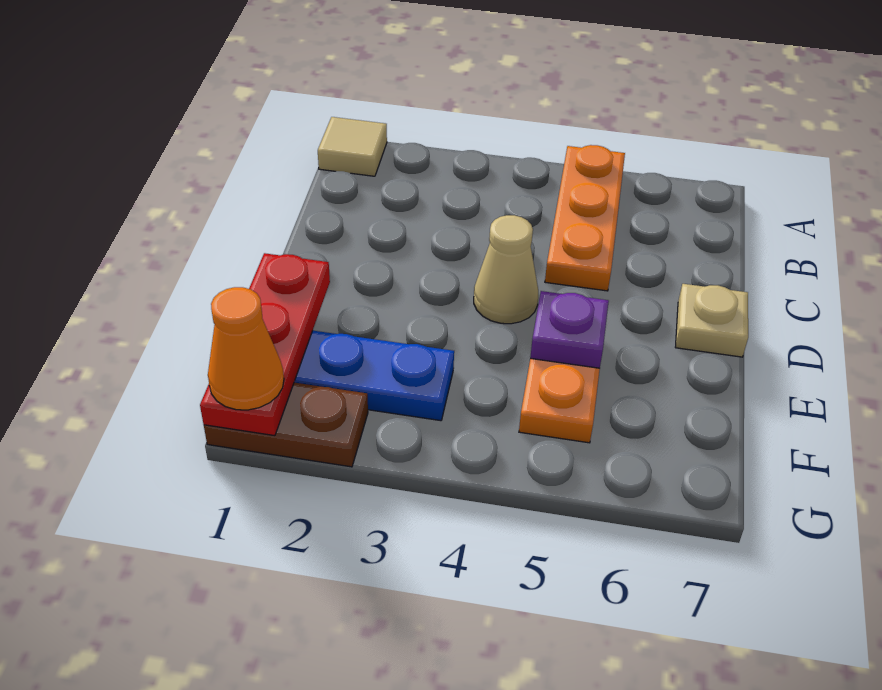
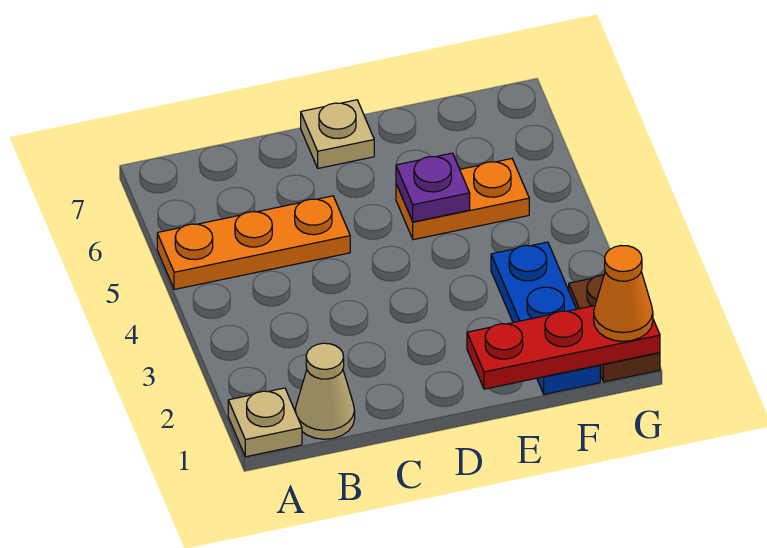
tan 1x1 tile [318,117,387,176] -> tan 1x1 plate [228,388,302,457]
tan 1x1 cone [474,215,538,324] -> tan 1x1 cone moved to [295,343,355,439]

